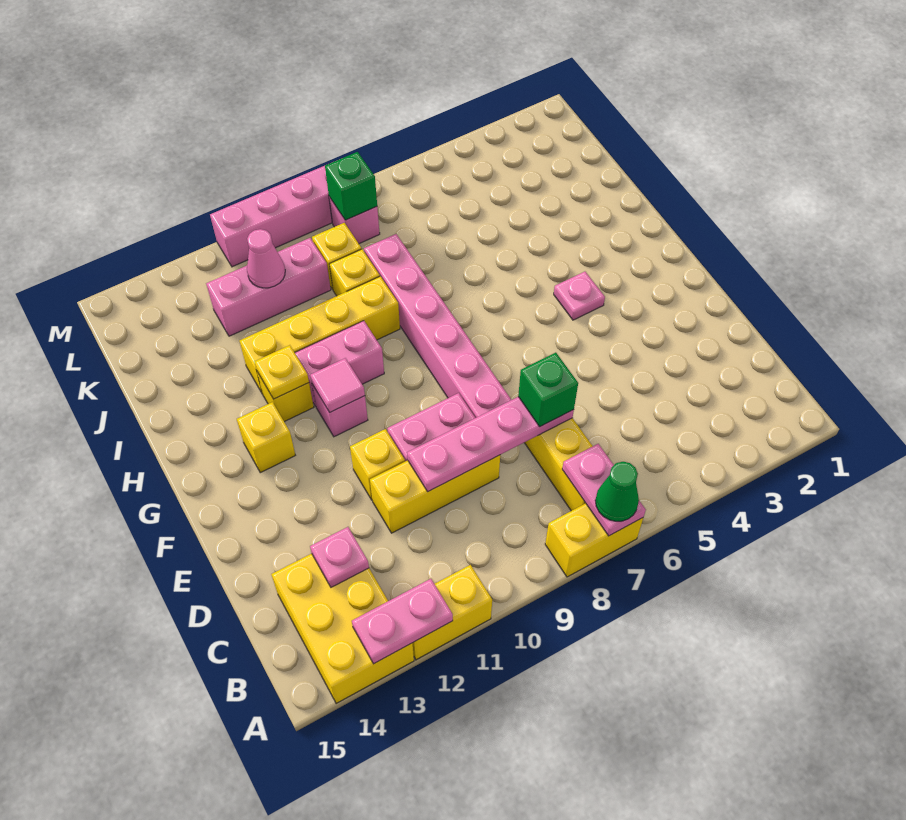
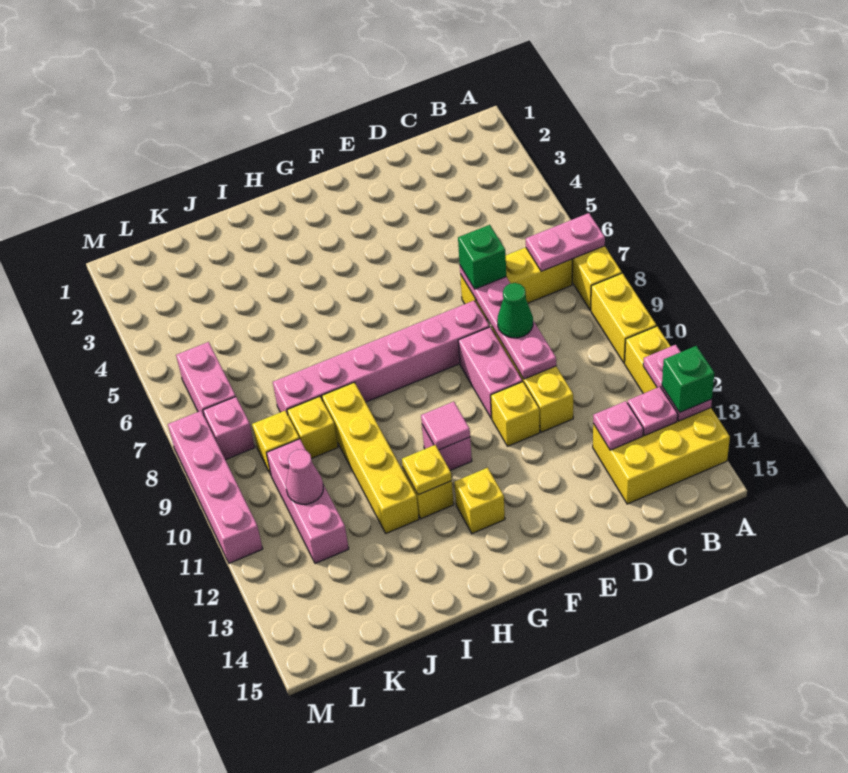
green 1x1 cone [595,462,639,521] -> green 1x1 cone moved to [497,283,533,338]
none -> yellow 1x2 brick [591,273,656,363]
pink 1x1 plate [554,272,605,320] -> pink 1x1 plate moved to [628,387,678,435]
pink 1x2 brick [295,321,384,406] -> pink 1x2 brick moved to [176,342,236,415]
green 1x1 brick [325,152,377,220] -> green 1x1 brick moved to [662,346,714,413]

